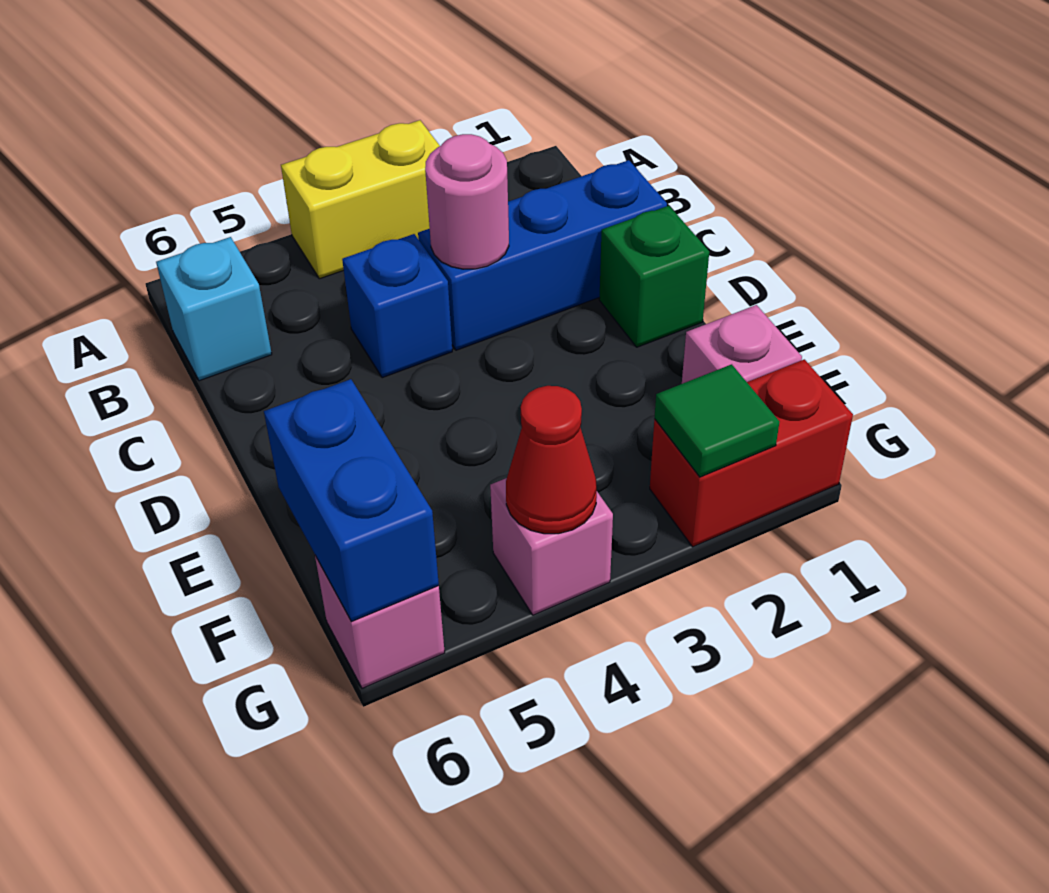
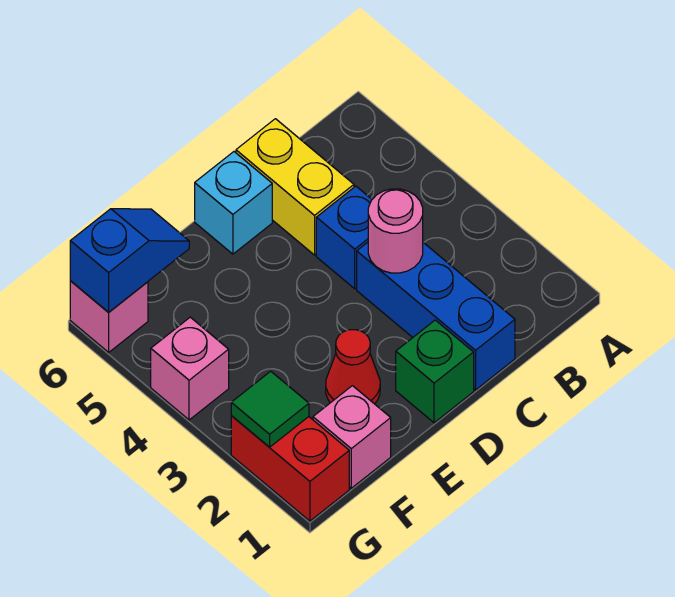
yellow 1x2 brick [281,120,440,279] -> yellow 1x2 brick moved to [236,119,354,255]
cyan 1x1 brick [156,237,272,381] -> cyan 1x1 brick moved to [195,152,272,254]
blue 1x2 brick [264,379,439,622] -> blue 1x2 slope [70,209,189,312]
red 1x1 cone [506,386,597,534] -> red 1x1 cone moved to [326,330,380,404]

